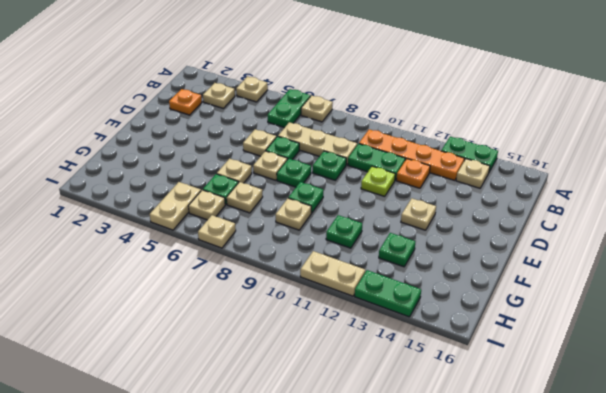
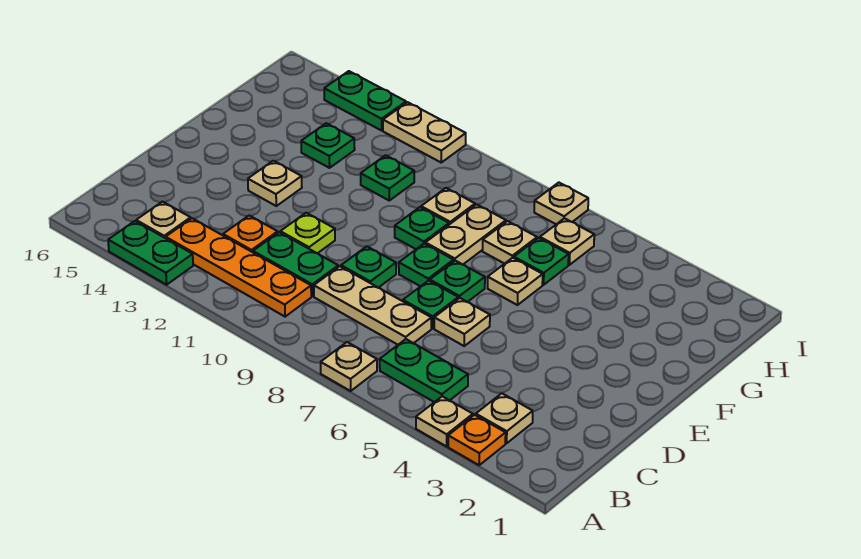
green 1x2 plate [267,89,310,128] -> green 1x2 plate turned to [380,339,468,402]
orange 1x1 plate [169,89,202,115] -> orange 1x1 plate moved to [448,415,506,465]
tan 1x1 plate [253,151,287,180] -> green 1x1 plate [430,261,485,302]
tan 1x2 plate [150,182,201,230] -> tan 1x2 plate moved to [425,204,506,265]

